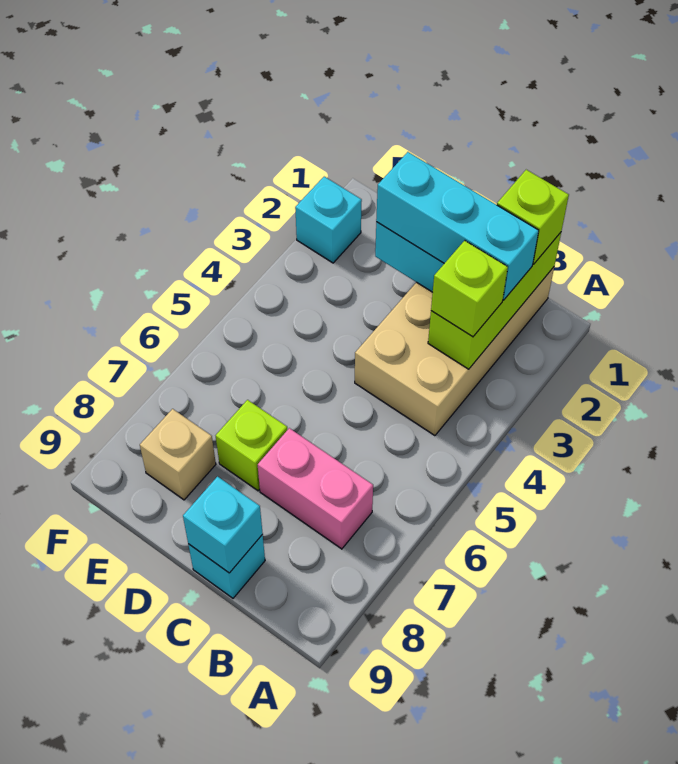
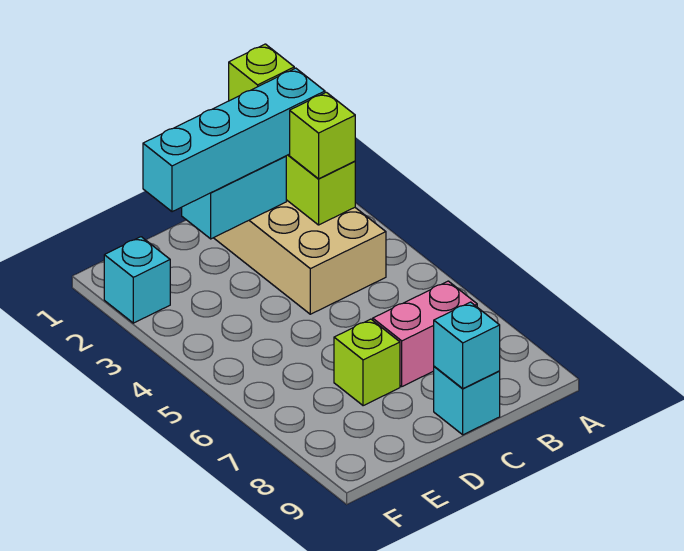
cyan 1x3 brick [376,152,539,300] -> cyan 1x4 brick [143,68,325,212]
tan 1x1 brick [140,409,216,500] -> none

